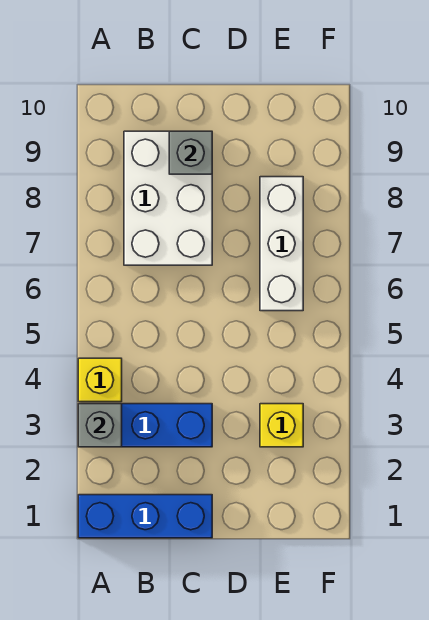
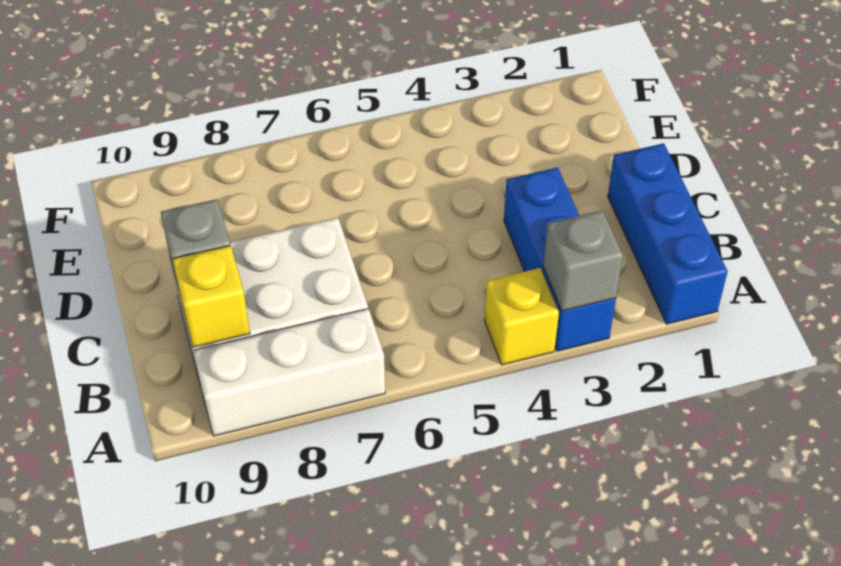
yellow 1x1 brick [260,404,303,447] -> yellow 1x1 brick moved to [173,246,250,347]
white 1x3 brick [260,177,303,311] -> white 1x3 brick moved to [194,309,385,436]

